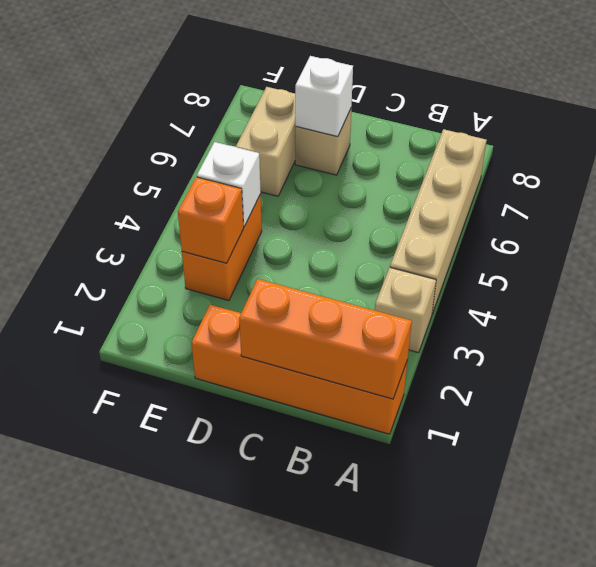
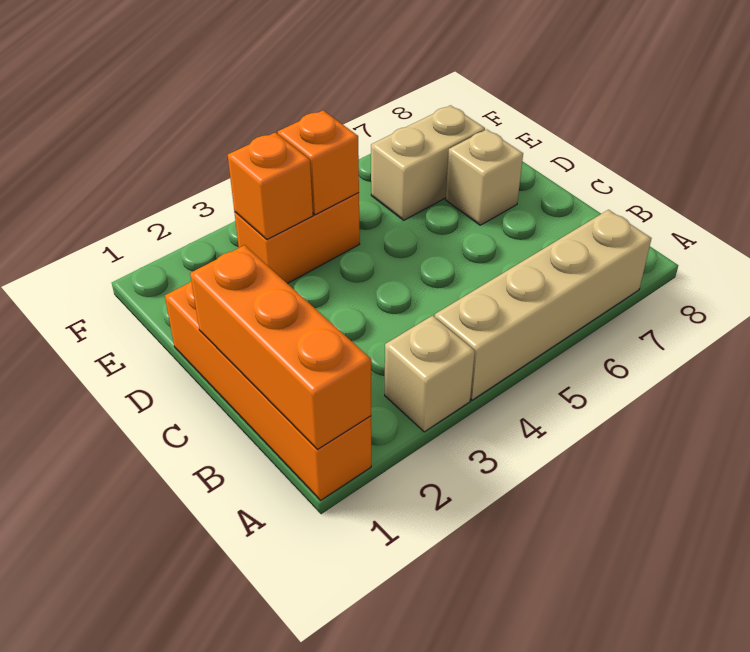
white 1x1 brick [295,56,353,137] -> none
white 1x1 brick [197,142,261,226] -> orange 1x1 brick [278,110,359,215]

